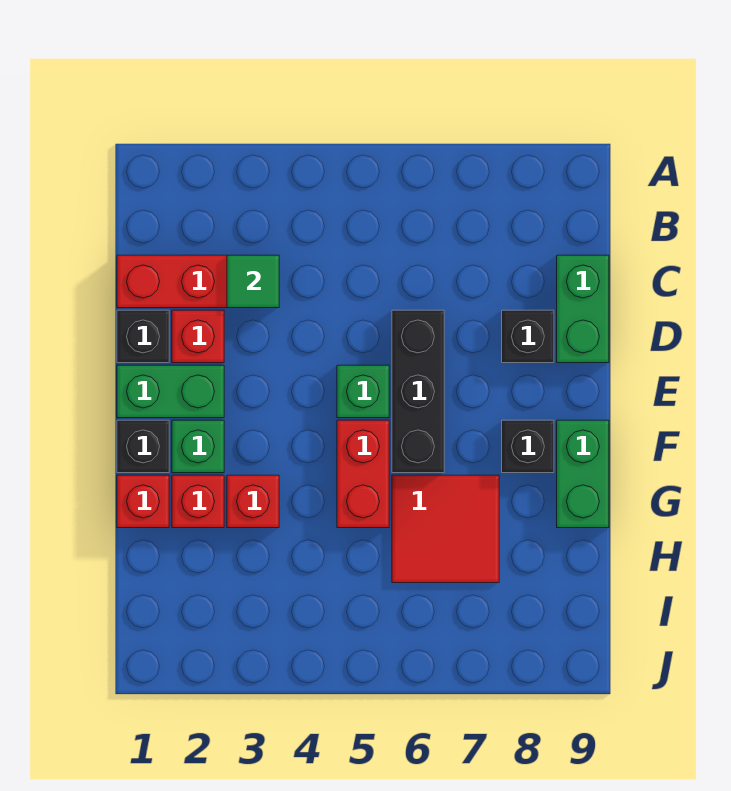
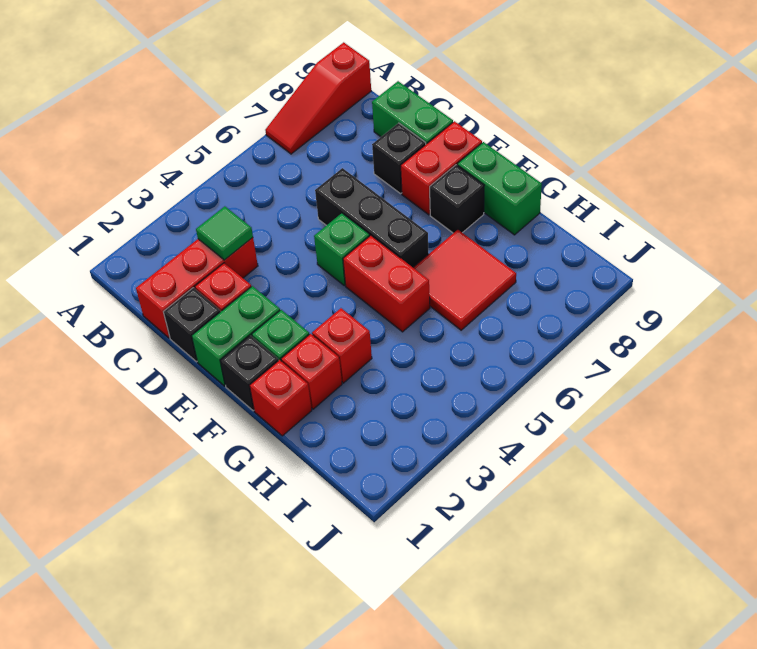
none -> red 1x3 slope [265,42,371,154]
none -> red 1x2 brick [401,121,482,215]

